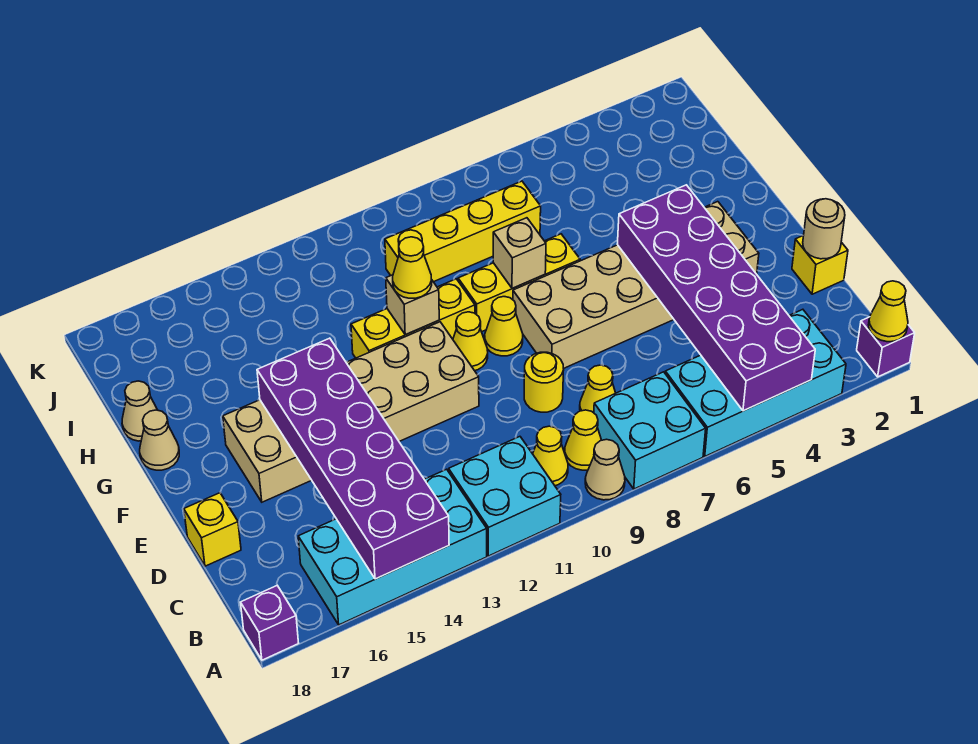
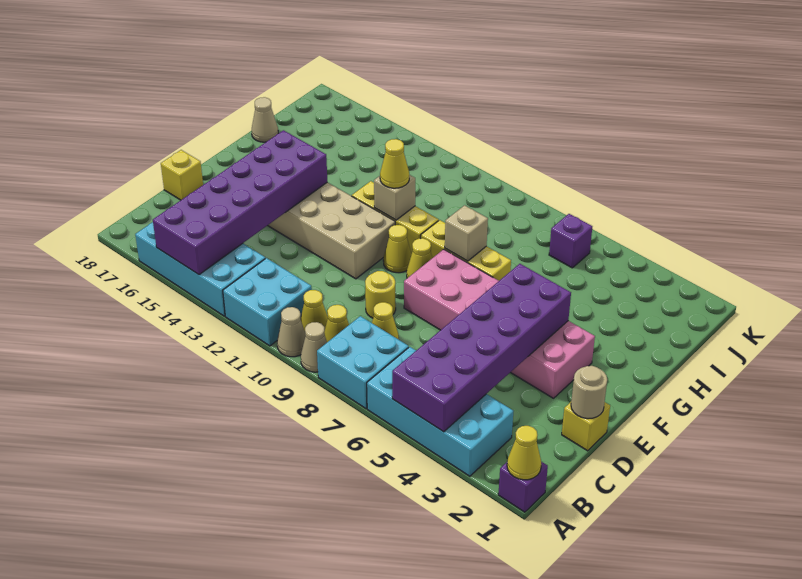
purple 1x1 brick [241,585,298,660] -> purple 1x1 brick moved to [549,214,592,268]
tan 2x6 brick [513,202,759,368] -> pink 2x6 brick [404,249,595,398]
tan 1x1 cone [140,410,179,470] -> tan 1x1 cone moved to [277,307,305,357]
yellow 1x4 brick [385,181,541,282] -> none

